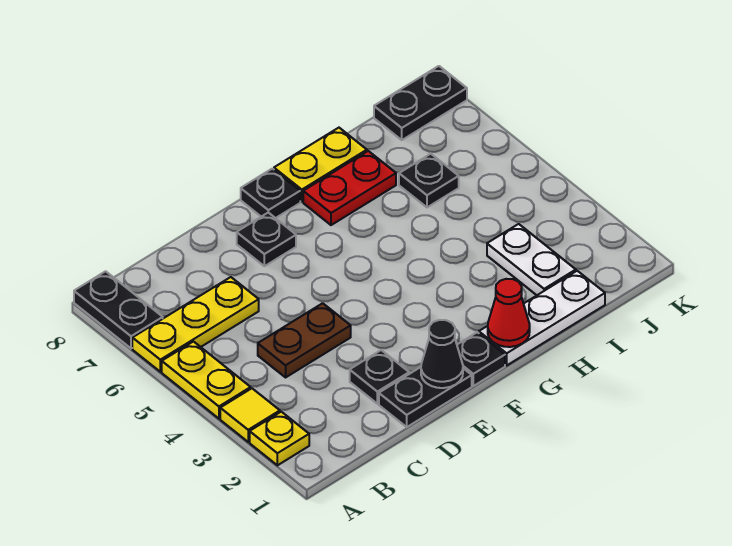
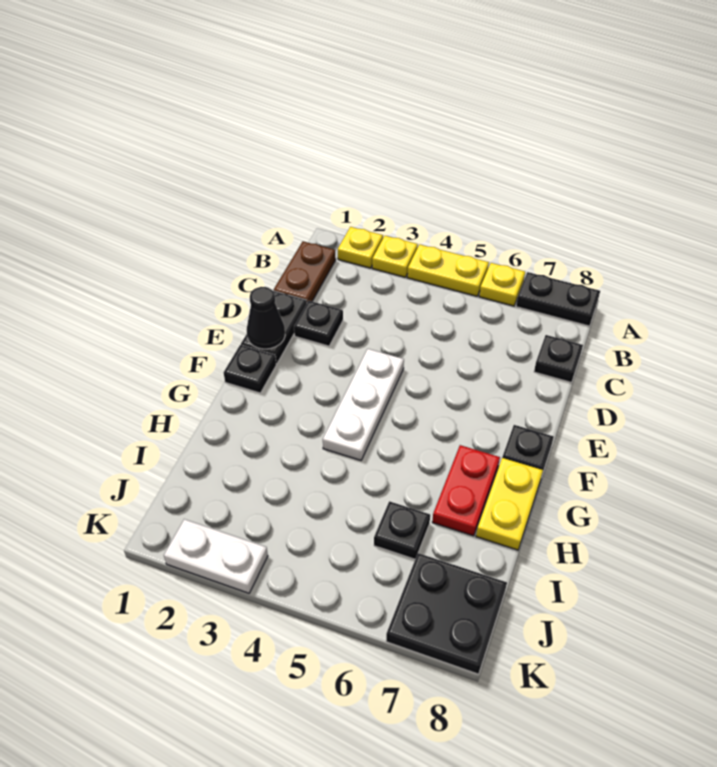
yellow 1x1 tile [220,388,280,442] -> yellow 1x1 plate [372,236,418,277]
yellow 1x3 plate [132,277,259,372] -> yellow 1x1 plate [479,263,525,306]
brown 1x2 plate [258,303,351,377] -> brown 1x2 plate moved to [274,241,336,302]
black 1x1 plate [237,213,296,266] -> black 1x1 plate moved to [534,335,583,382]
white 1x3 plate [479,271,605,365] -> white 1x3 plate moved to [323,349,404,460]
red 1x1 cone [488,279,530,347] -> none
white 1x2 plate [487,224,576,295] -> white 1x2 plate moved to [164,519,268,593]
black 1x2 plate [374,66,467,140] -> black 2x2 plate [386,553,507,674]

